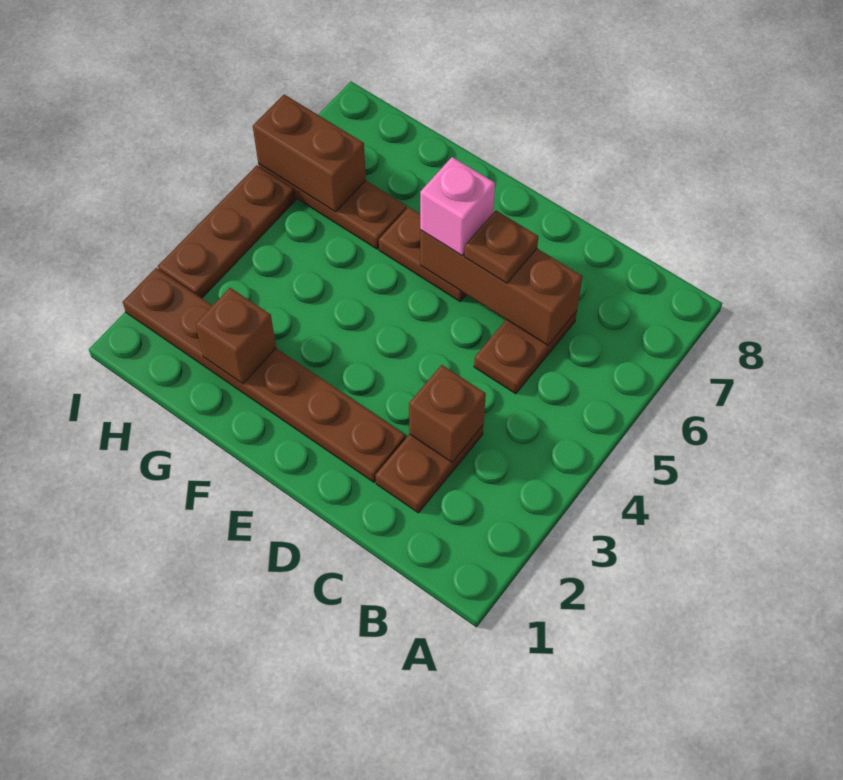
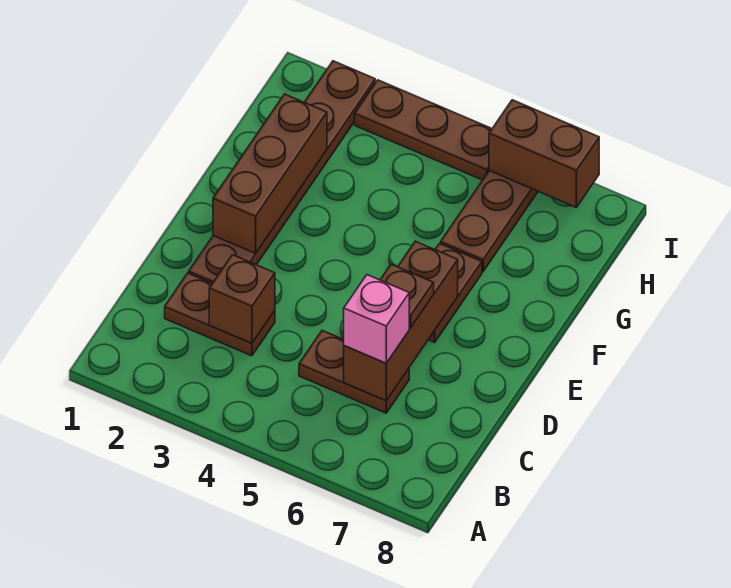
pink 1x1 brick [420,157,495,255] -> pink 1x1 brick moved to [344,275,409,363]
brown 1x1 brick [195,288,276,384] -> brown 1x3 brick [213,94,327,253]
brown 1x2 brick [253,95,366,212] -> brown 1x2 brick turned to [489,100,599,207]

